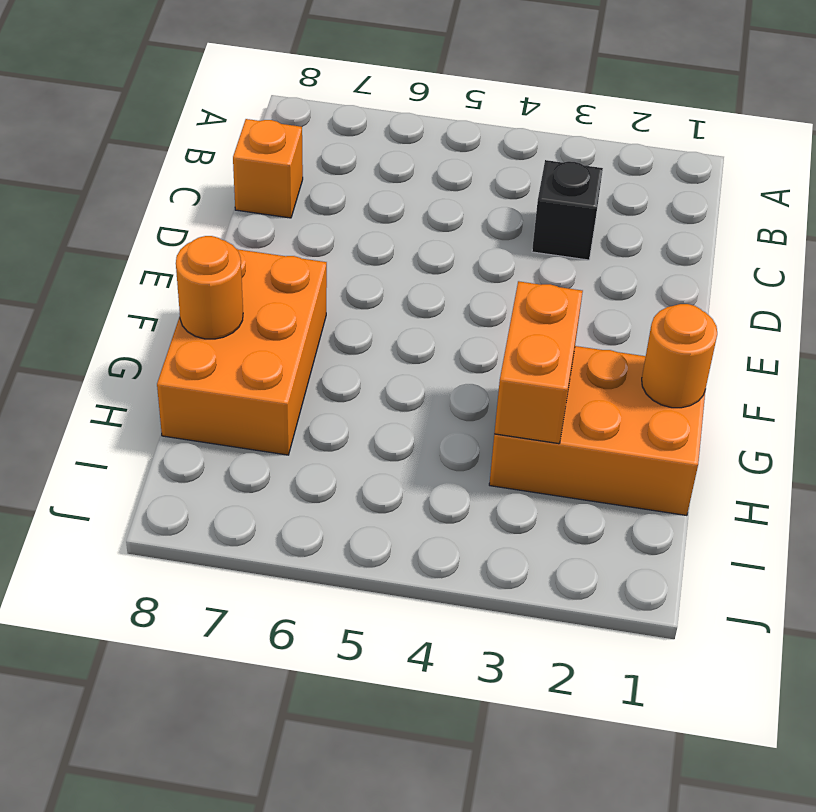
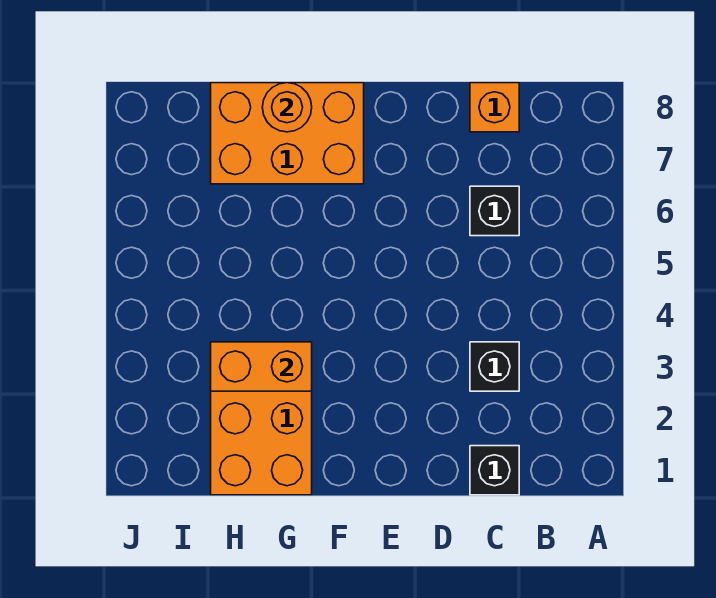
none -> black 1x1 brick [470,446,519,495]
none -> black 1x1 brick [470,186,519,236]
orange 1x1 round brick [642,304,717,408] -> none

